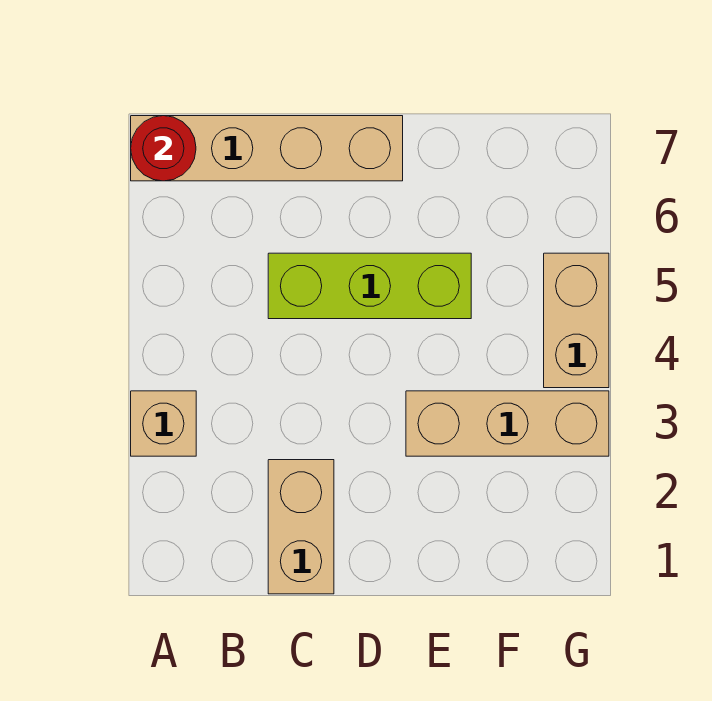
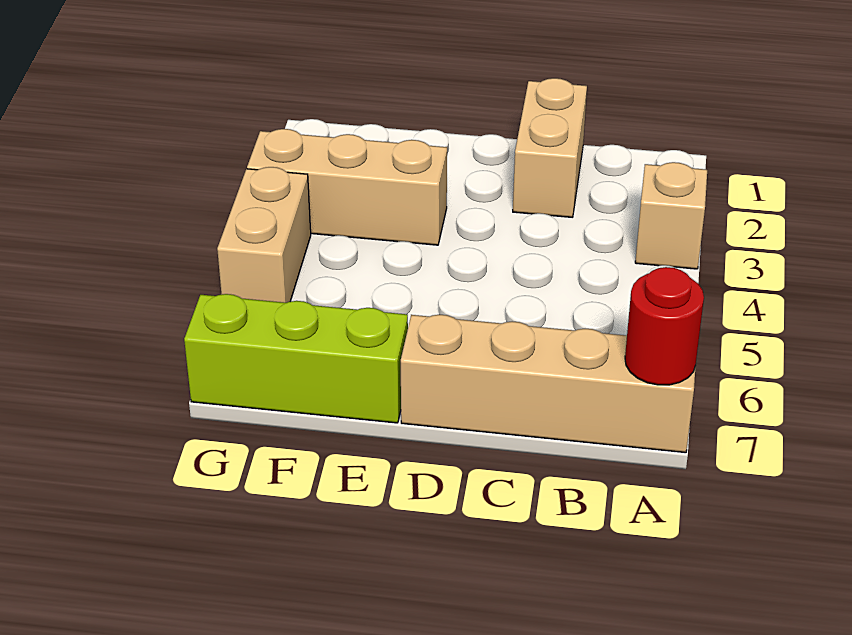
lime 1x3 brick [268,253,471,319] -> lime 1x3 brick moved to [184,294,408,423]

